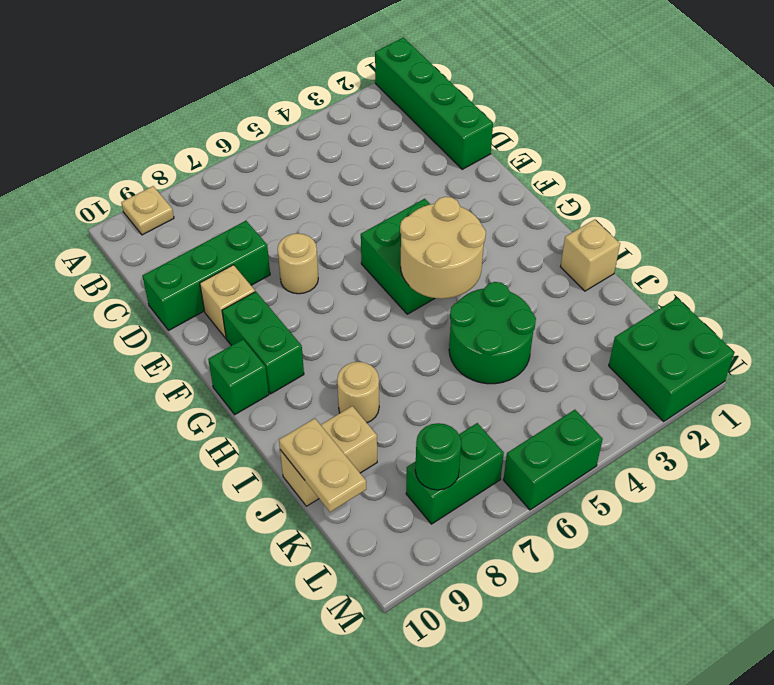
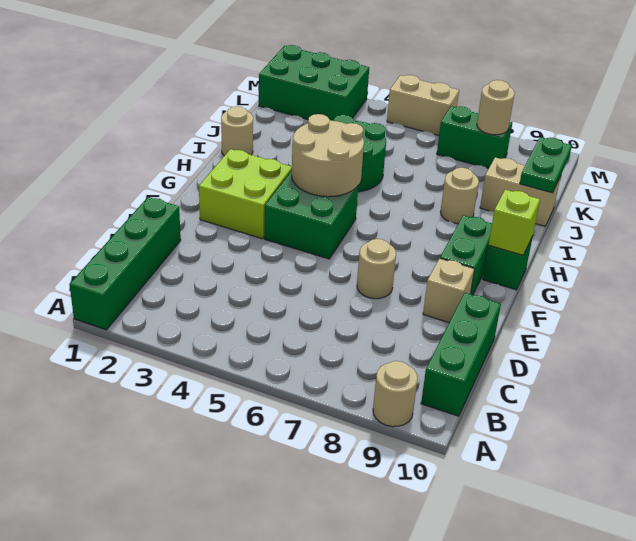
tan 1x1 plate [121,186,174,235] -> tan 1x1 round brick [373,361,418,427]
green 1x3 brick [142,221,270,330] -> green 1x3 brick turned to [421,293,501,416]
none -> lime 2x2 brick [199,149,292,239]
none -> lime 1x1 brick [489,190,540,255]
tan 1x1 brick [560,219,620,291] -> tan 1x1 round brick [221,106,253,156]
tan 1x2 plate [279,418,366,512] -> green 1x2 plate [520,137,572,193]
green 2x2 brick [609,298,734,421] -> green 2x3 brick [259,45,369,121]
green 1x1 round brick [415,423,461,490] -> tan 1x1 round brick [477,80,515,135]
green 1x2 brick [504,410,603,510] -> tan 1x2 brick [387,75,459,135]

